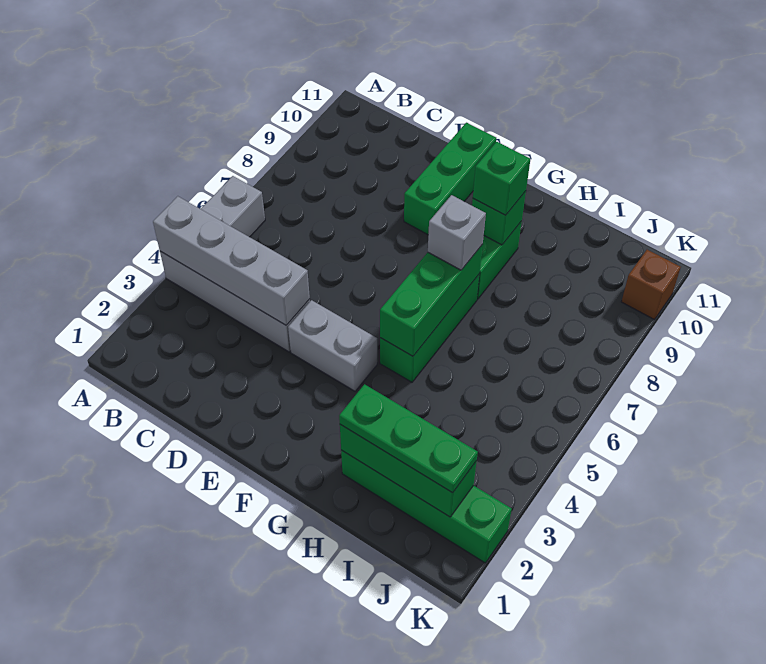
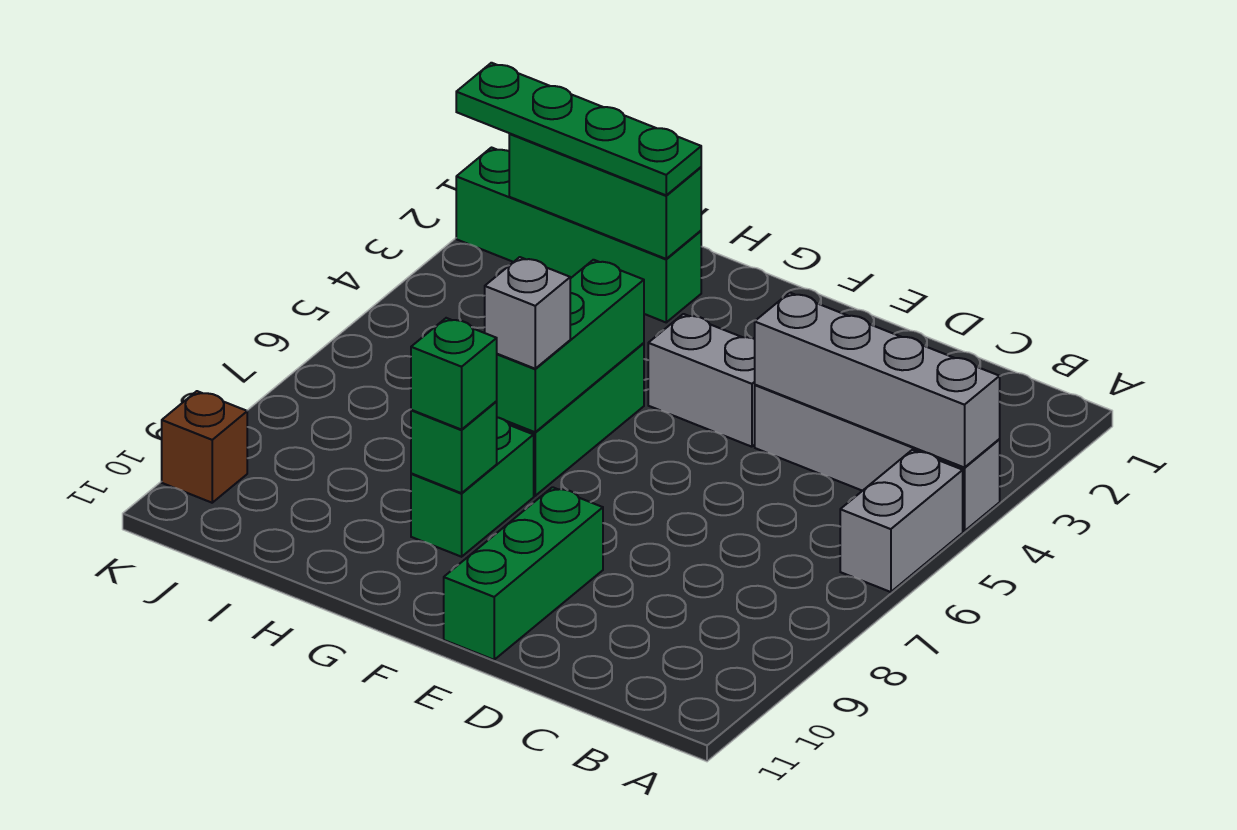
green 1x3 plate [339,384,478,493] -> green 1x4 plate [456,63,701,195]

